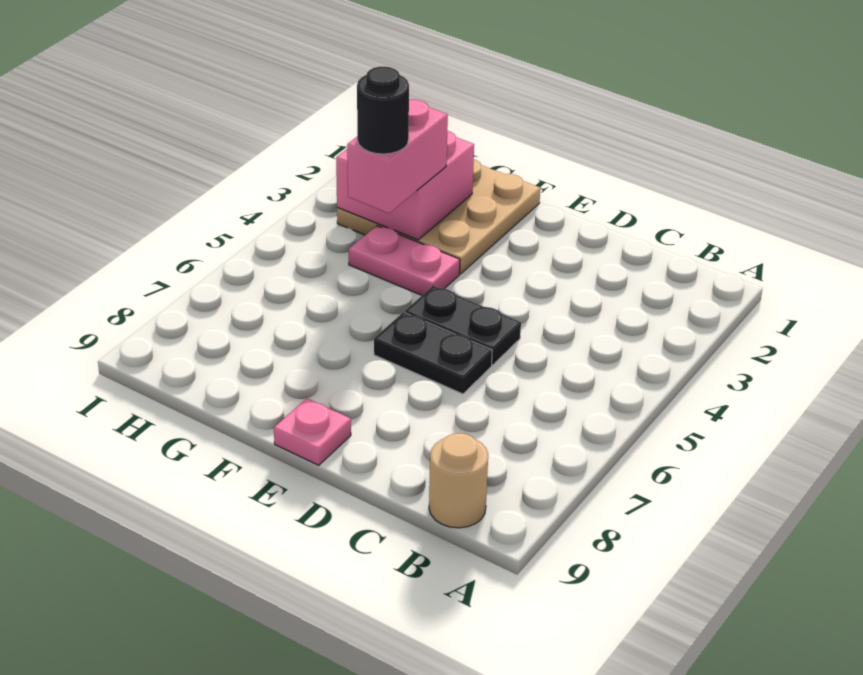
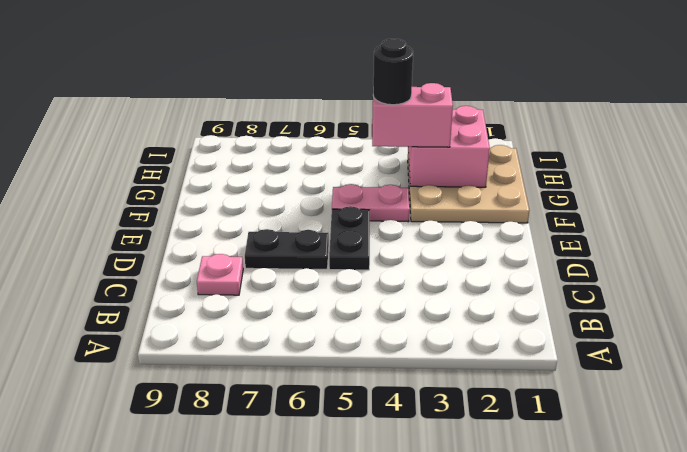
tan 1x1 round brick [429,433,488,528] -> none
black 1x2 plate [374,312,492,394] -> black 1x2 plate turned to [245,229,329,269]
pink 1x1 plate [274,398,351,465] -> pink 1x1 plate moved to [197,254,243,295]
pink 1x2 plate [349,226,460,295] -> pink 1x2 plate turned to [332,184,410,222]

